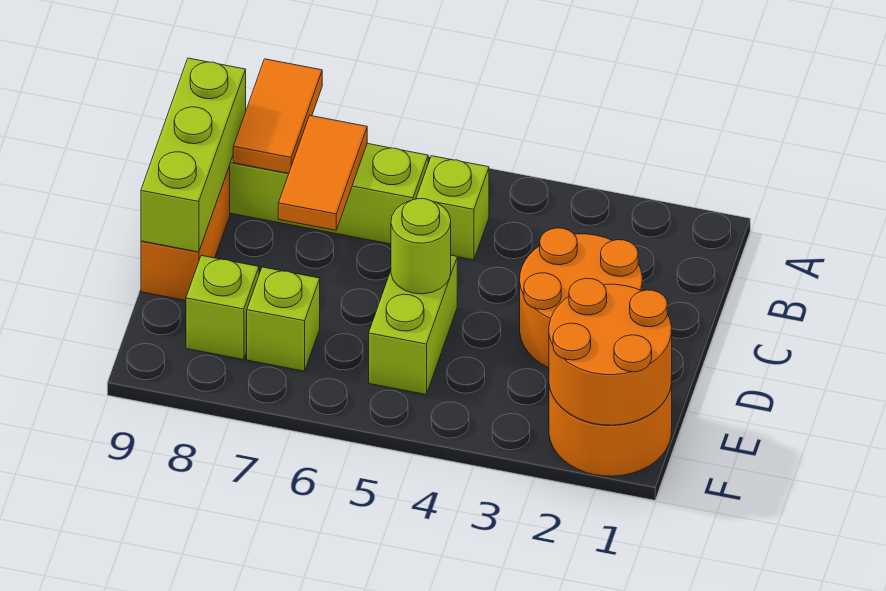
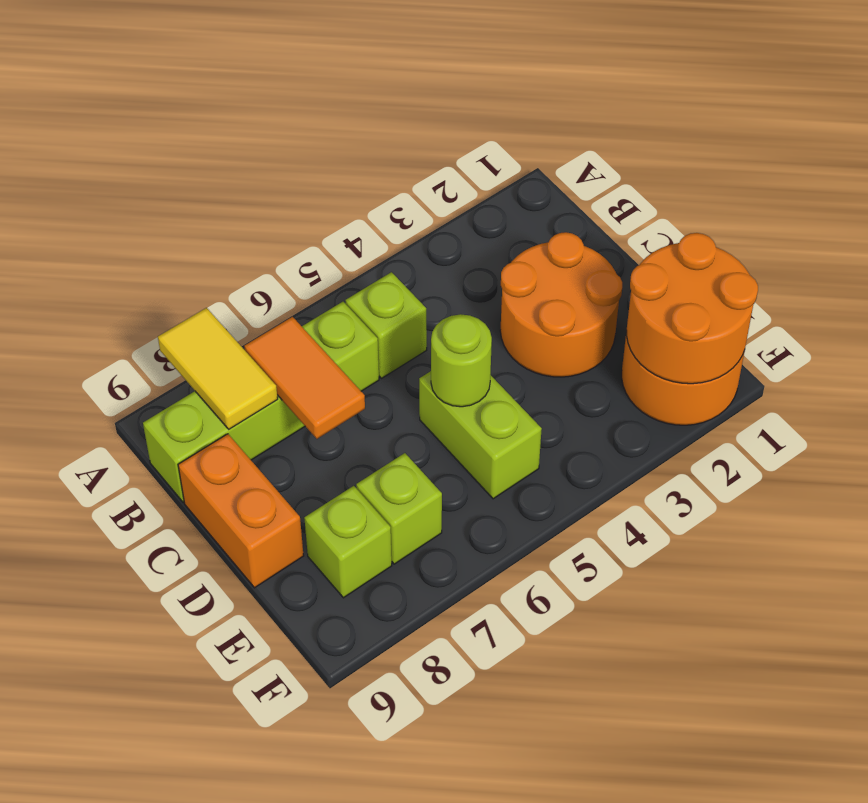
orange 1x2 tile [233,59,322,173] -> yellow 1x2 tile [158,308,278,429]
lime 1x3 brick [141,58,246,252] -> none

